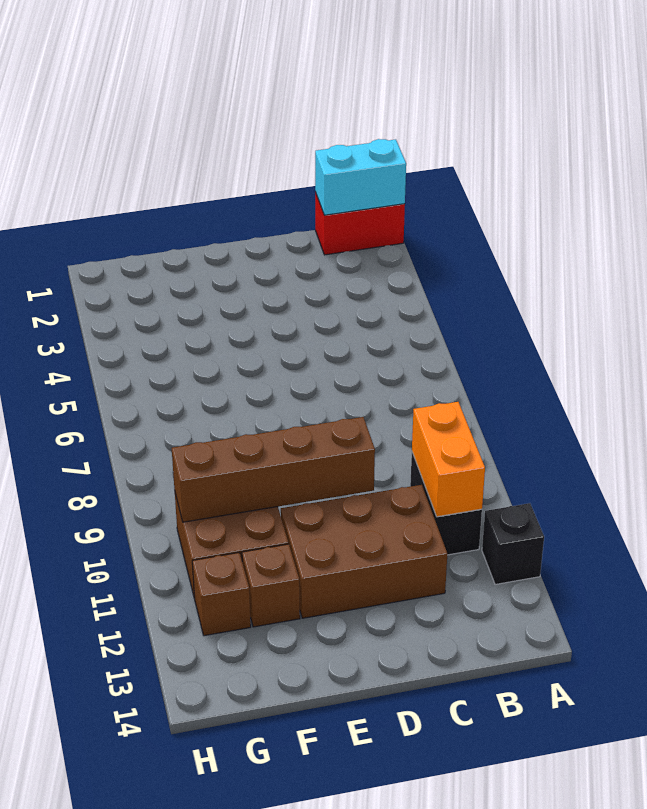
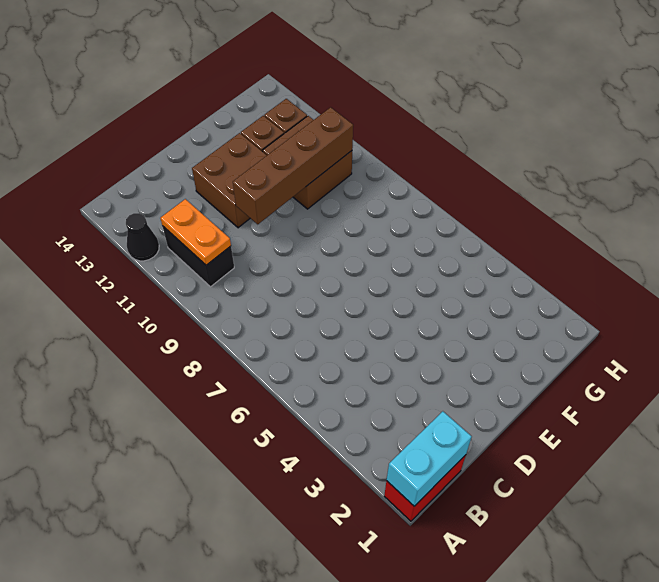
black 1x1 brick [482,503,544,584] -> black 1x1 cone [126,213,159,261]
orange 1x2 brick [412,402,485,517] -> orange 1x2 plate [160,199,231,265]
brown 2x3 brick [281,485,447,618] -> brown 2x2 brick [192,133,267,228]

